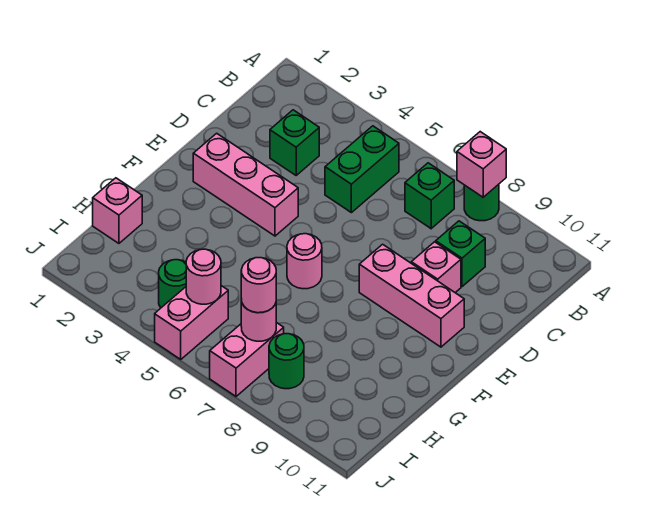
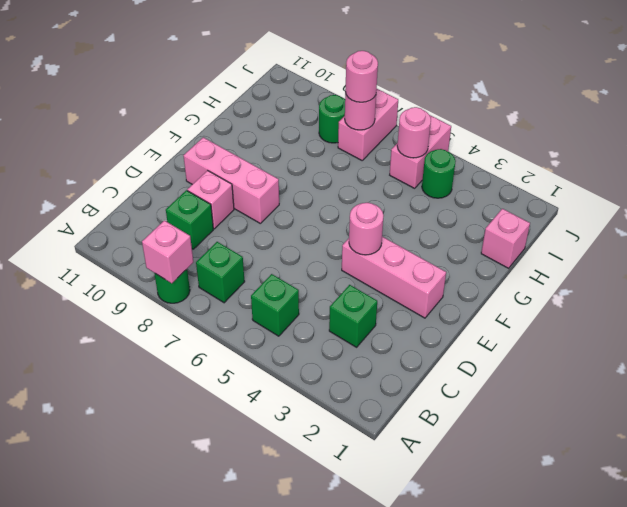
green 1x2 brick [325,126,399,213] -> green 1x1 brick [251,274,299,336]
pink 1x1 round brick [287,234,322,289] -> pink 1x1 round brick moved to [349,203,384,255]

